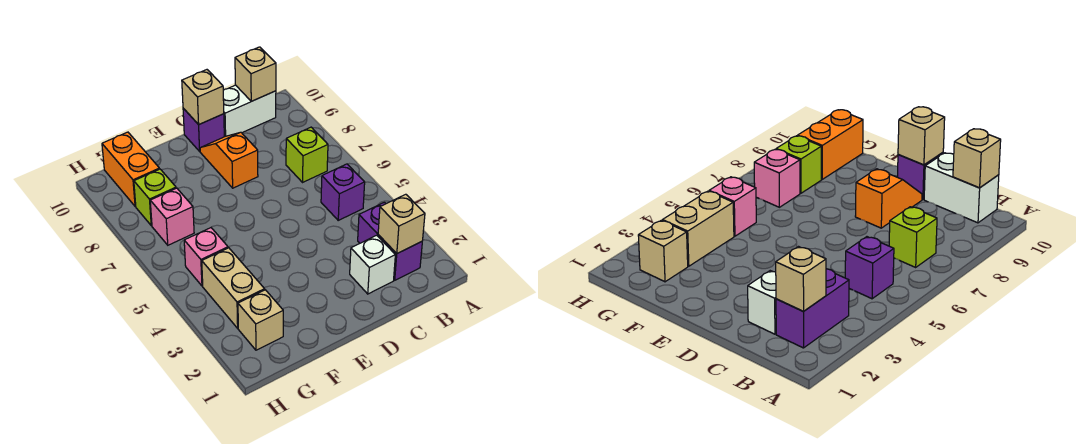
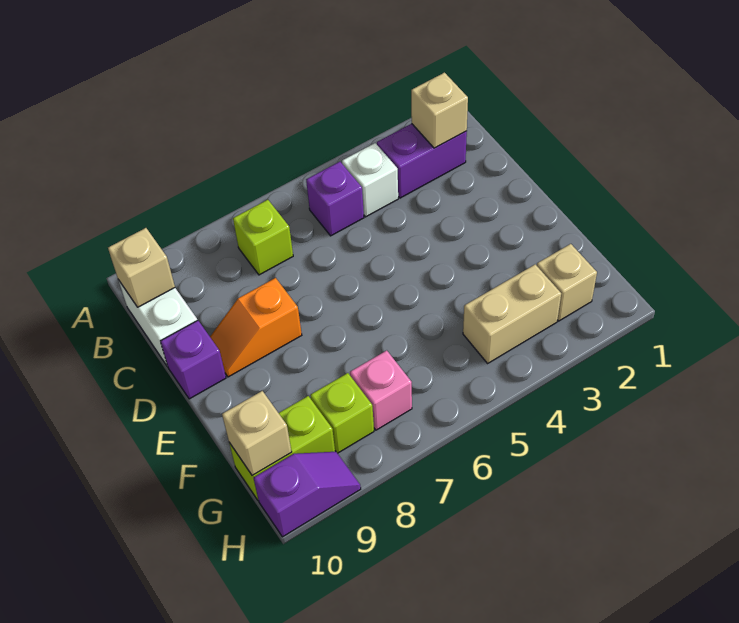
white 1x1 brick [350,235,395,294] -> white 1x1 brick moved to [342,143,398,217]
tan 1x1 brick [182,70,224,125] -> tan 1x1 brick moved to [222,391,292,476]
pink 1x1 brick [184,228,228,286] -> none
orange 1x2 brick [102,132,159,206] -> lime 1x2 brick [229,396,335,501]
none -> purple 1x2 slope [254,452,361,537]

